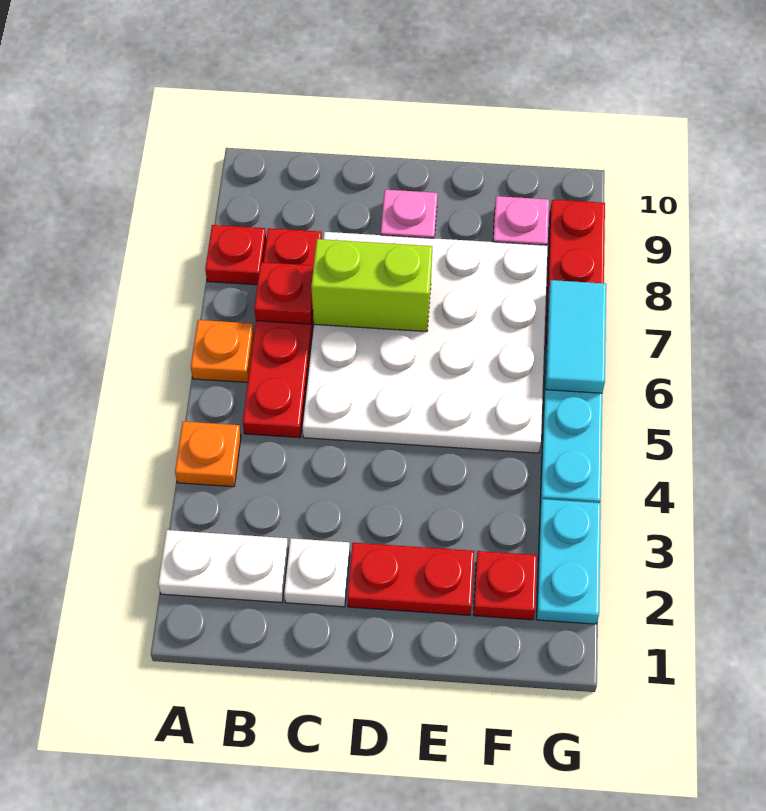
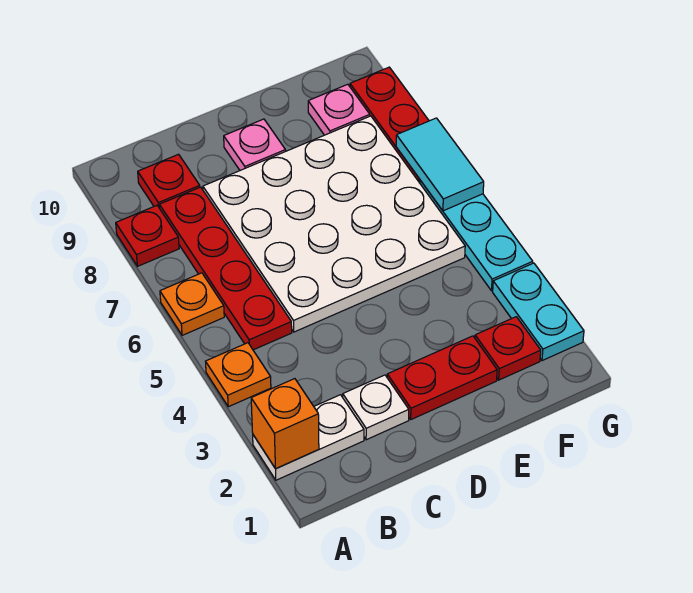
none -> orange 1x1 brick [251,379,319,469]
red 1x1 plate [254,262,314,324] -> red 1x1 plate moved to [138,154,200,208]
lime 1x2 brick [311,239,432,332] -> none

